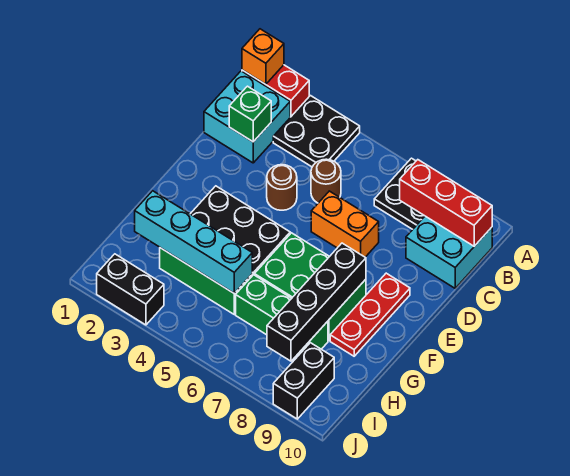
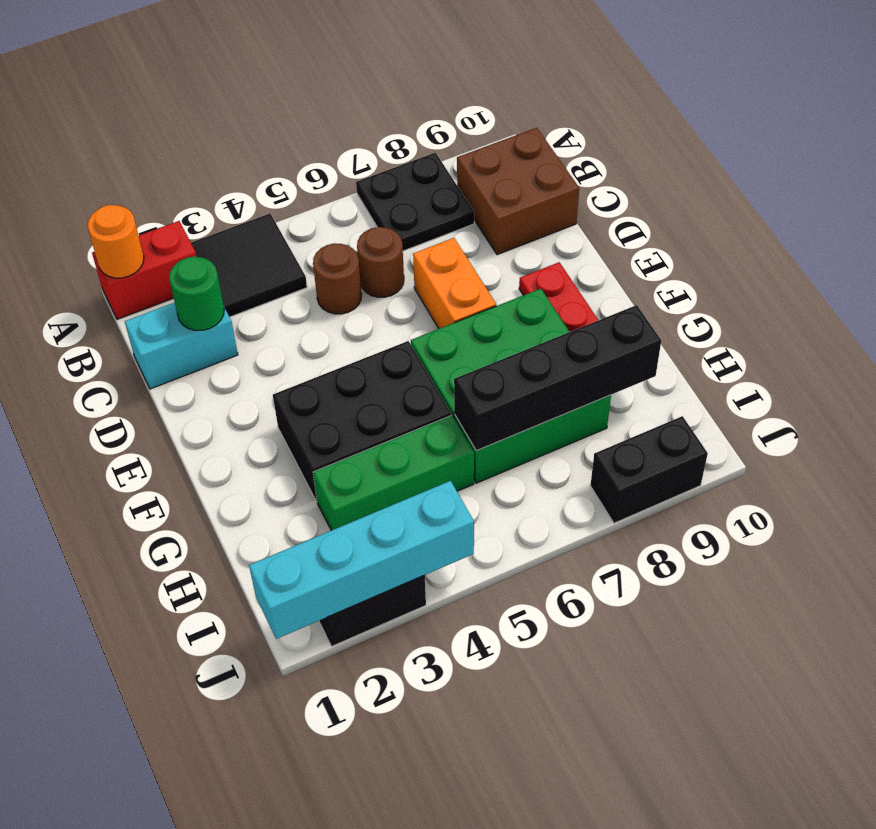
orange 1x1 brick [242,29,284,84] -> orange 1x1 round brick [88,205,144,278]
black 2x2 plate [273,96,360,167] -> black 2x2 tile [191,214,307,317]
cyan 2x2 brick [204,71,290,163] -> cyan 1x2 brick [125,302,238,389]
red 1x3 brick [400,160,492,246] -> none
cyan 2x2 brick [406,216,492,288] -> brown 2x2 brick [457,128,579,255]
green 1x1 brick [229,86,271,142] -> green 1x1 round brick [169,257,224,330]
brown 1x1 round brick [267,165,297,210] -> brown 1x1 round brick moved to [357,227,404,297]
orange 1x2 brick [311,191,379,257] -> orange 1x2 brick turned to [413,238,496,329]
black 1x4 brick [267,243,366,361] -> black 1x4 brick turned to [454,305,661,451]
cyan 1x4 brick [135,191,252,293] -> cyan 1x4 brick moved to [249,481,474,639]
black 1x2 brick [273,343,334,419] -> black 1x2 brick turned to [590,416,708,523]

